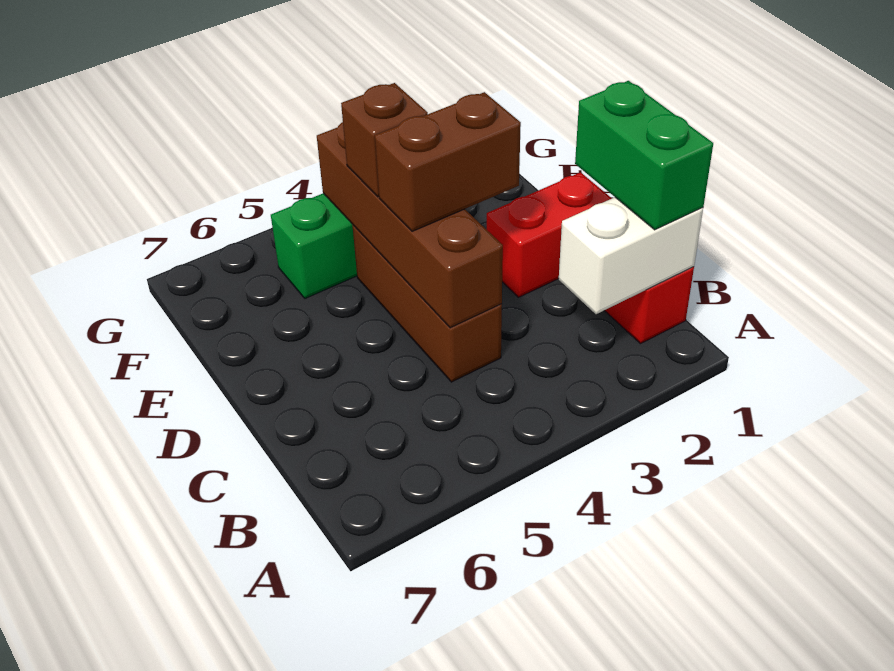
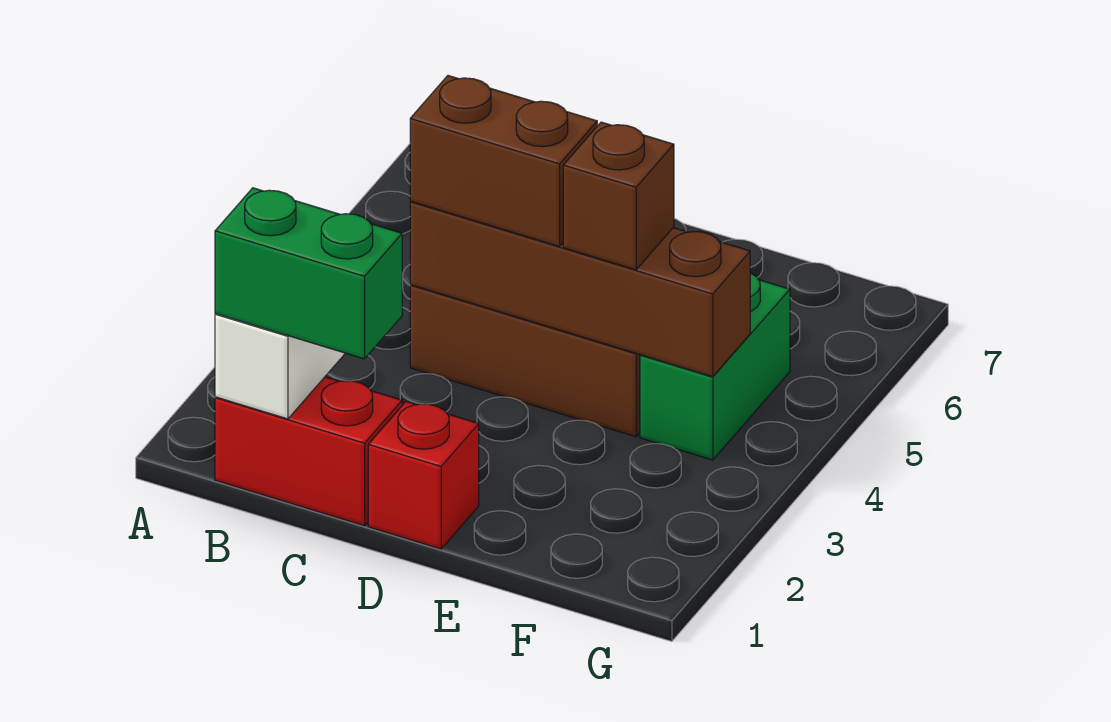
red 1x2 brick [487,172,612,297] -> red 1x1 brick [368,401,479,549]
brown 1x2 brick [375,92,521,231] -> brown 1x2 brick turned to [410,76,597,246]

